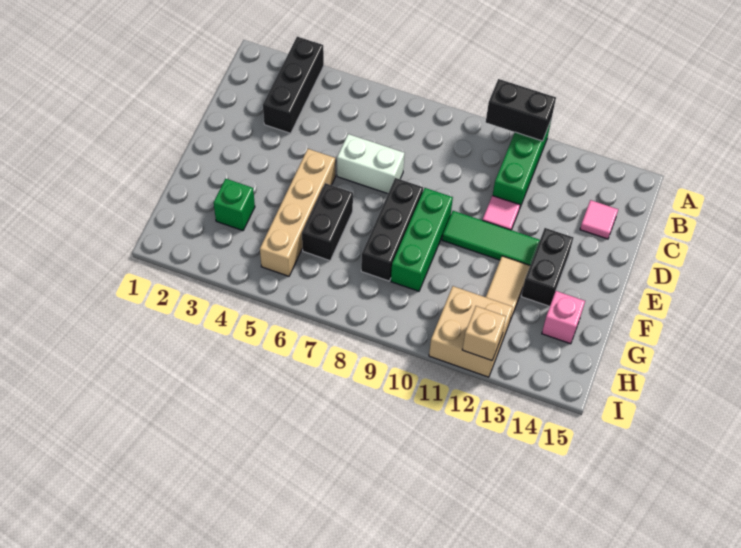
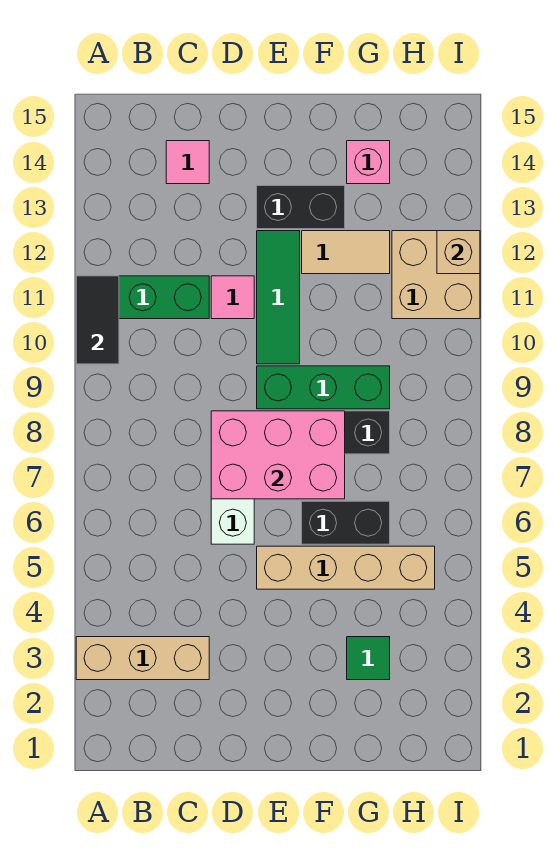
black 1x3 brick [263,37,324,133] -> tan 1x3 brick [76,637,209,680]
black 1x2 brick [486,79,556,141] -> black 1x2 tile [76,276,119,364]
none -> pink 2x3 brick [211,411,345,499]
green 1x1 brick [214,179,255,231] -> green 1x1 tile [347,637,390,680]

